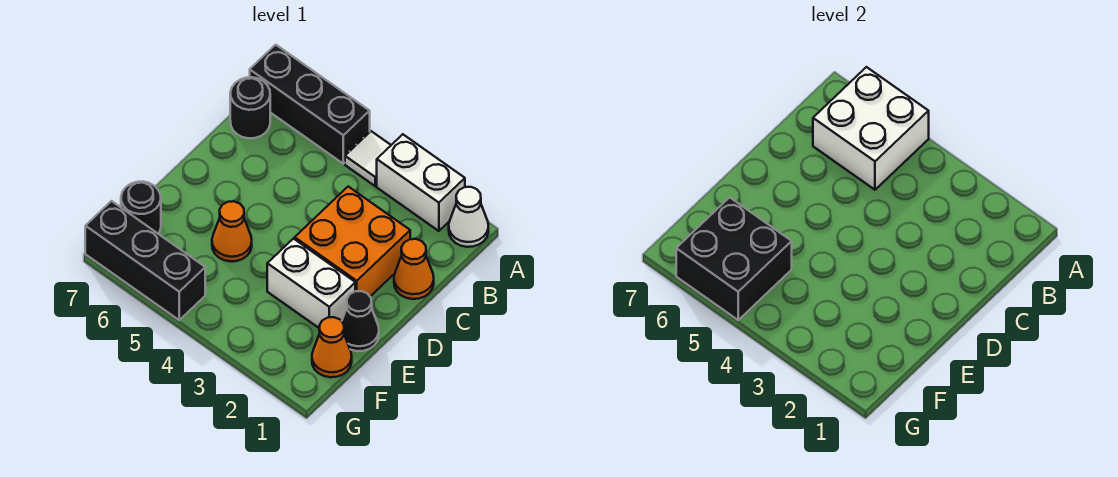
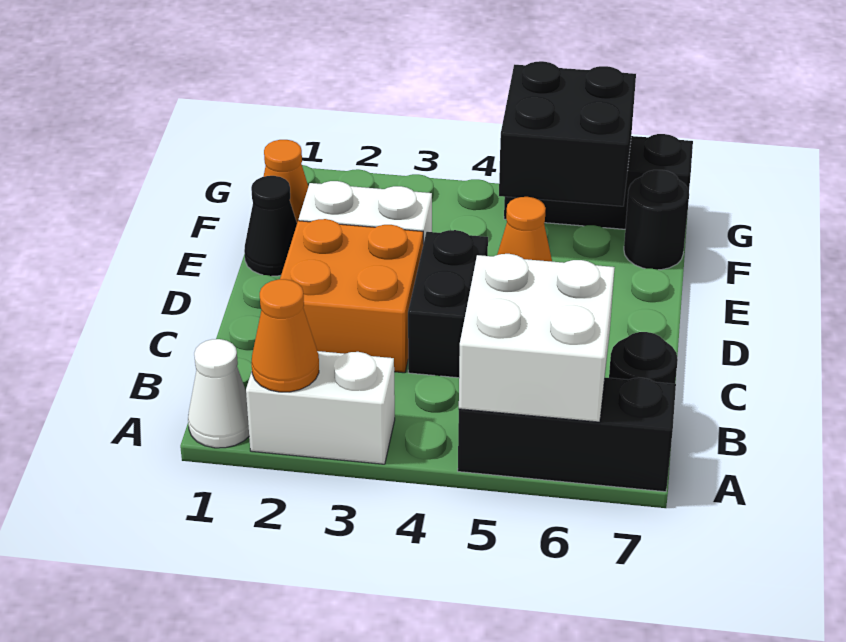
white 1x1 tile [345,131,391,186] -> none
orange 1x1 cone [394,239,434,299] -> orange 1x1 cone moved to [252,279,319,392]
none -> black 1x2 brick [408,230,488,378]

